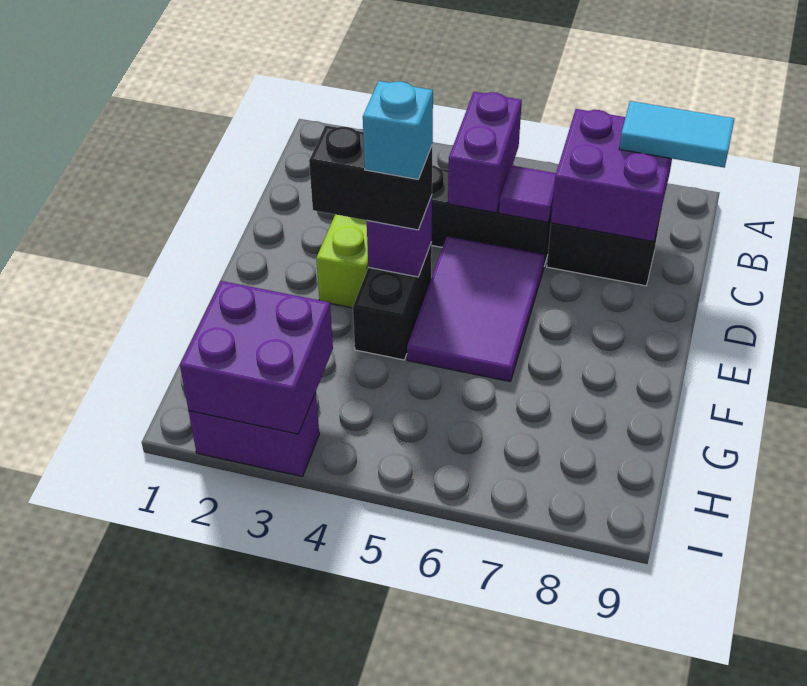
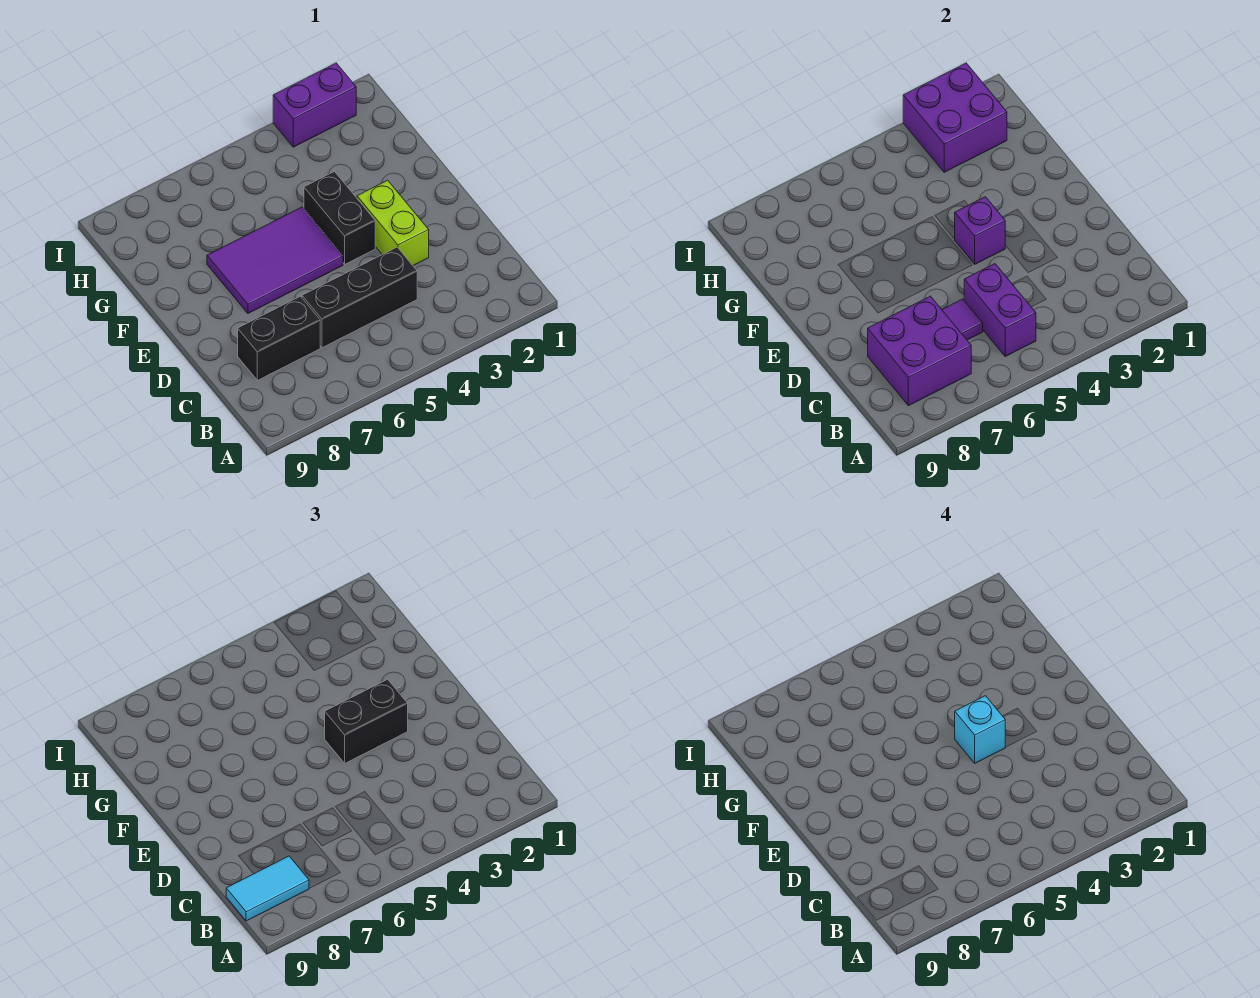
purple 2x3 tile [407,236,545,381] -> purple 2x3 tile turned to [207,207,343,313]

